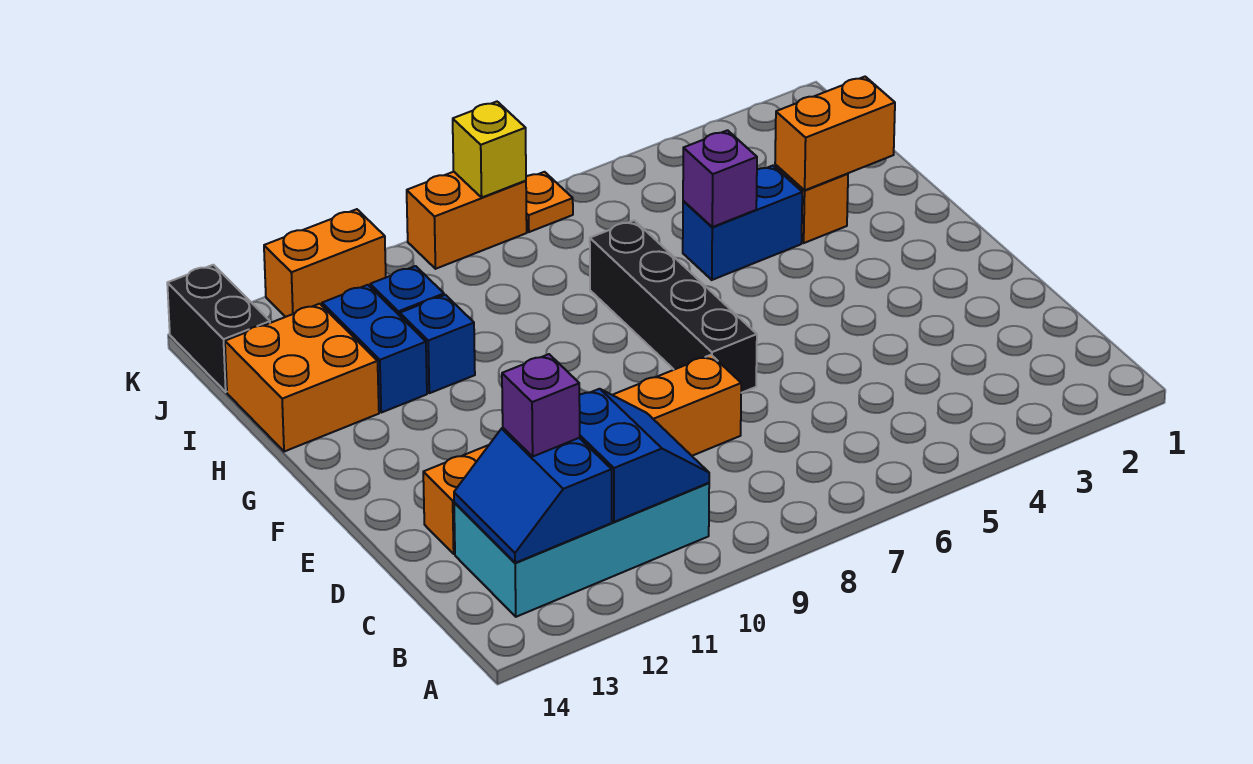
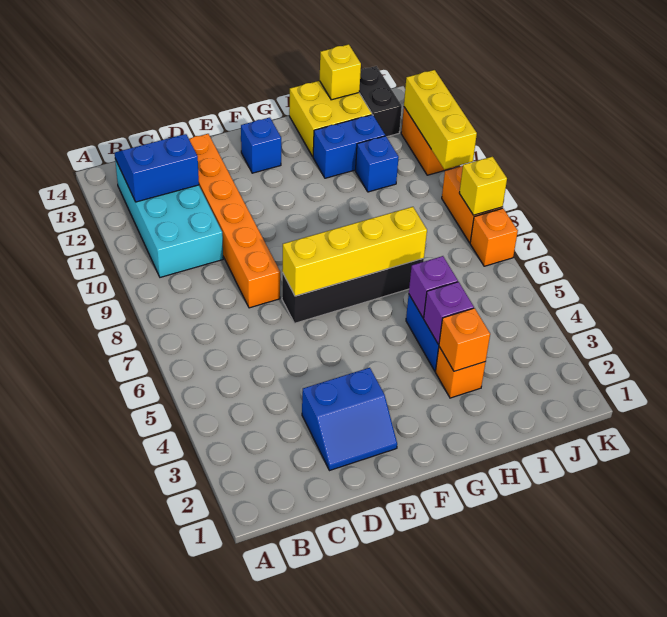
blue 2x2 slope [579,389,709,522] -> blue 2x2 slope moved to [302,368,397,471]
purple 1x1 brick [502,354,580,456] -> purple 1x1 brick moved to [424,282,474,344]
none -> yellow 1x4 brick [282,207,427,296]
orange 1x2 brick [775,77,895,190] -> orange 1x1 brick [439,308,490,371]
blue 1x1 brick [400,295,475,393] -> blue 1x1 brick moved to [241,118,281,173]
orange 2x2 brick [225,304,379,452] -> yellow 2x2 brick [289,81,372,157]
none -> yellow 1x1 brick [319,44,361,100]
black 1x2 brick [167,265,270,392] -> black 1x2 brick turned to [359,66,402,137]
orange 1x1 plate [526,172,573,232] -> orange 1x1 brick [470,208,518,266]
none -> yellow 1x3 brick [404,70,477,169]

